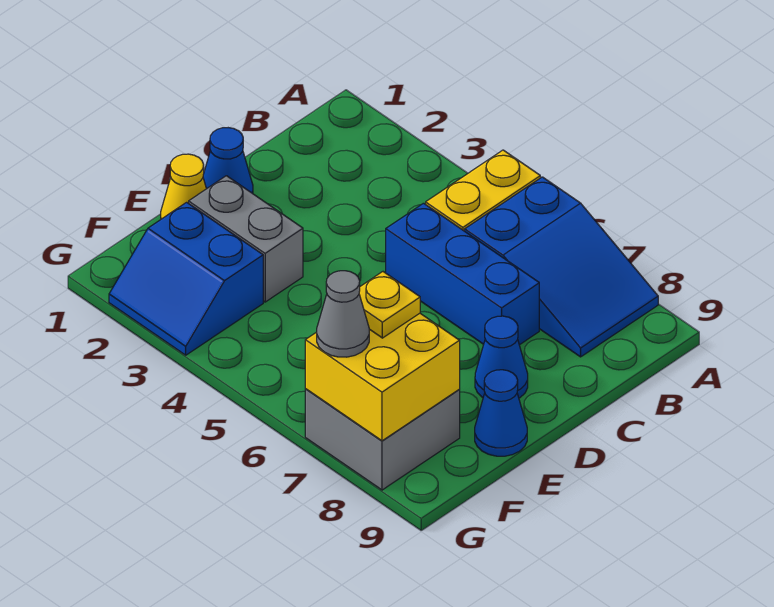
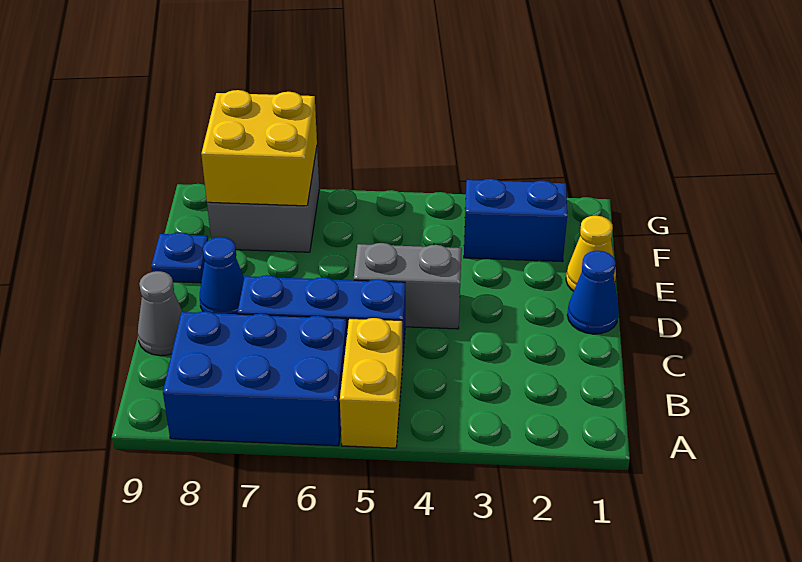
blue 2x3 slope [465,177,658,357] -> blue 2x3 brick [163,311,347,446]
grey 1x2 brick [189,176,303,302] -> grey 1x2 brick moved to [354,243,462,329]
blue 1x1 cone [475,370,527,456] -> blue 1x1 plate [151,232,208,283]
yellow 1x1 plate [359,272,420,338] -> none
grey 1x1 cone [317,271,369,357] -> grey 1x1 cone moved to [138,271,183,356]

